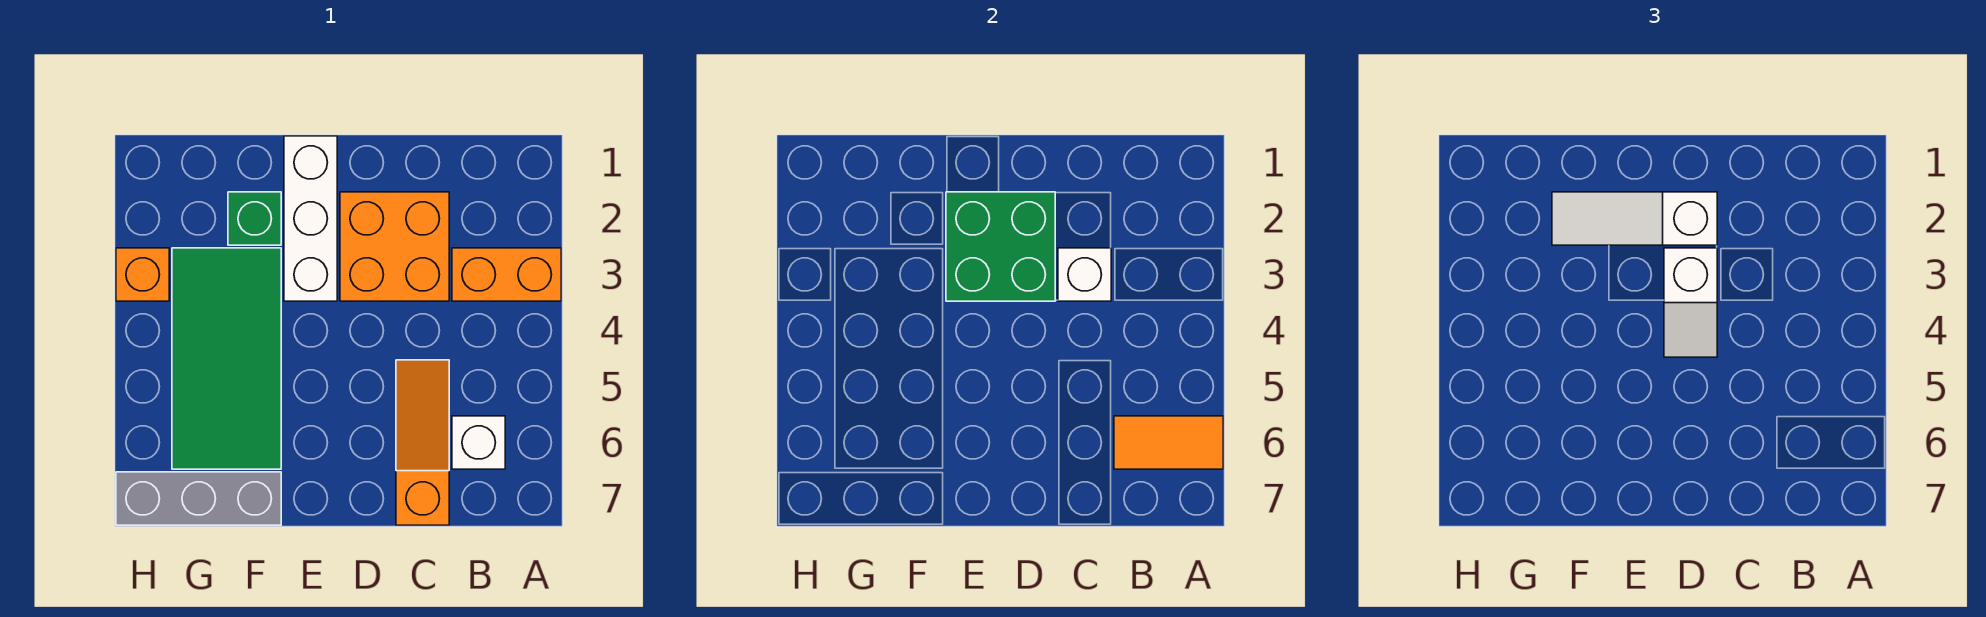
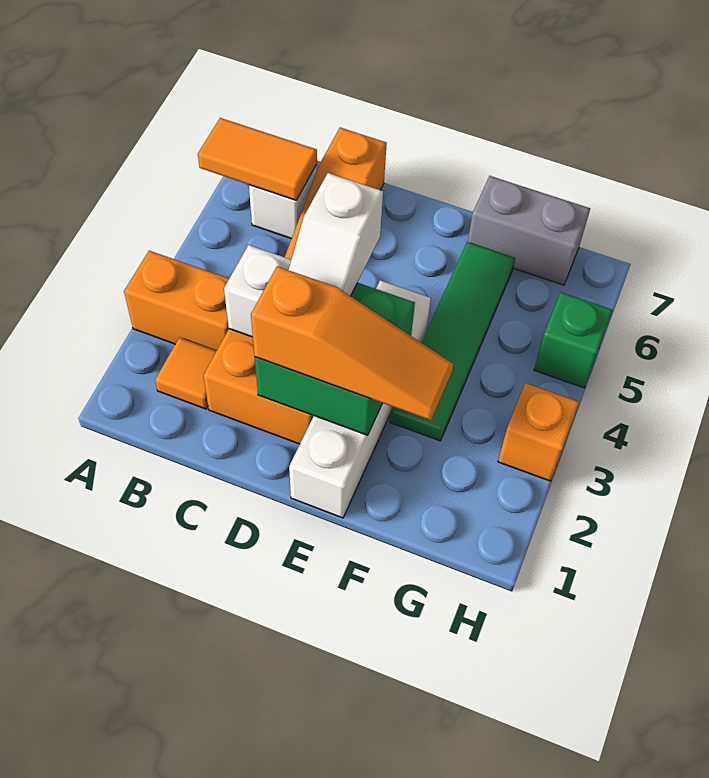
none -> orange 1x1 tile [155,337,216,409]
white 1x3 slope [1552,192,1717,245] -> orange 1x3 slope [251,266,453,420]
white 1x2 slope [1664,248,1717,357] -> white 1x2 slope turned to [289,173,383,296]
white 1x3 brick [284,136,337,301] -> white 1x4 brick [289,280,431,518]
green 1x1 brick [228,192,281,245] -> green 1x1 brick moved to [534,292,613,388]
green 2x4 tile [172,248,281,469] -> green 1x4 tile [390,242,515,441]
grey 1x3 brick [116,472,281,525] -> grey 1x2 brick [468,176,590,285]

